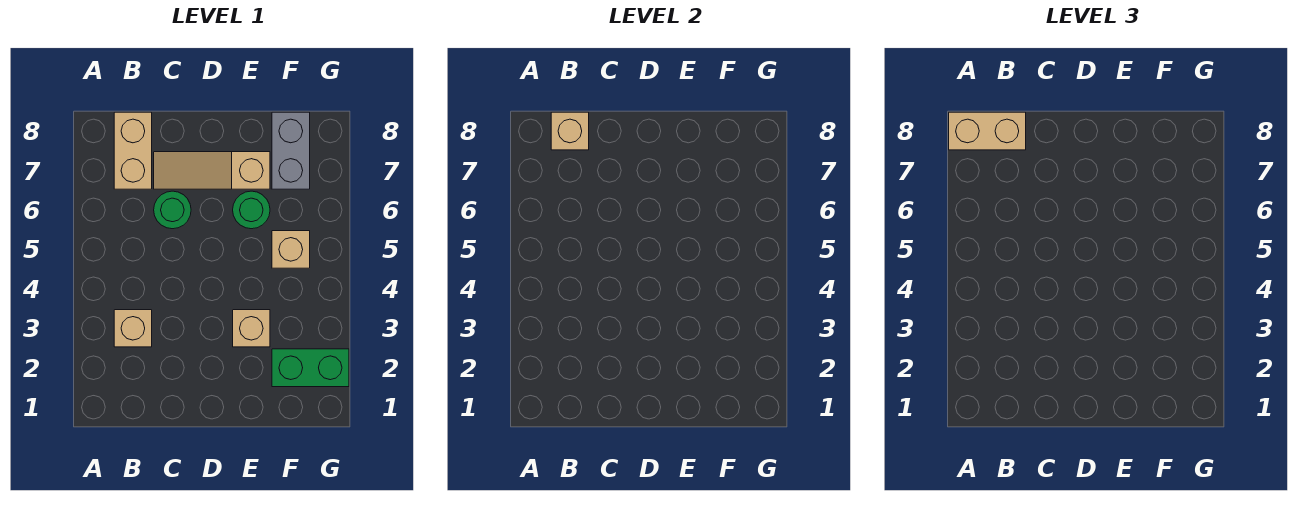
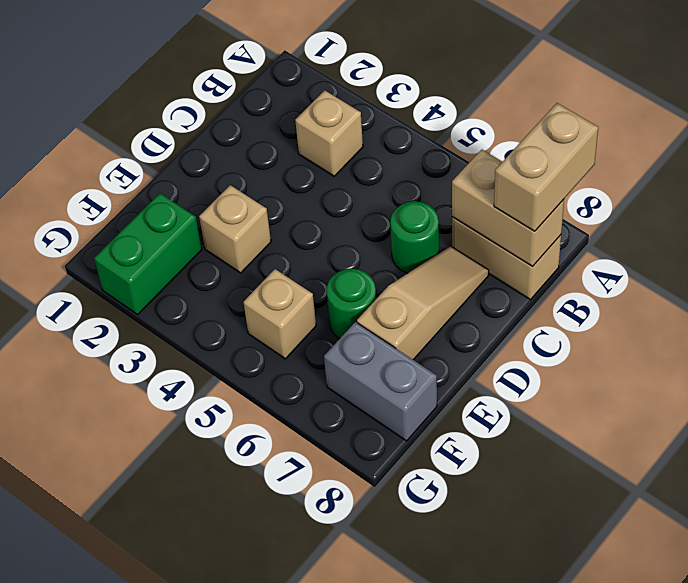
tan 1x1 brick [551,112,589,150] -> tan 1x2 brick [452,150,564,267]

